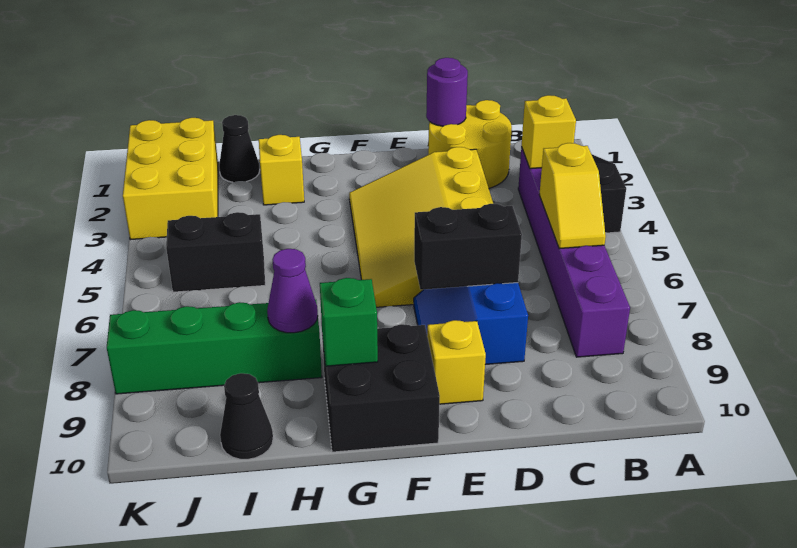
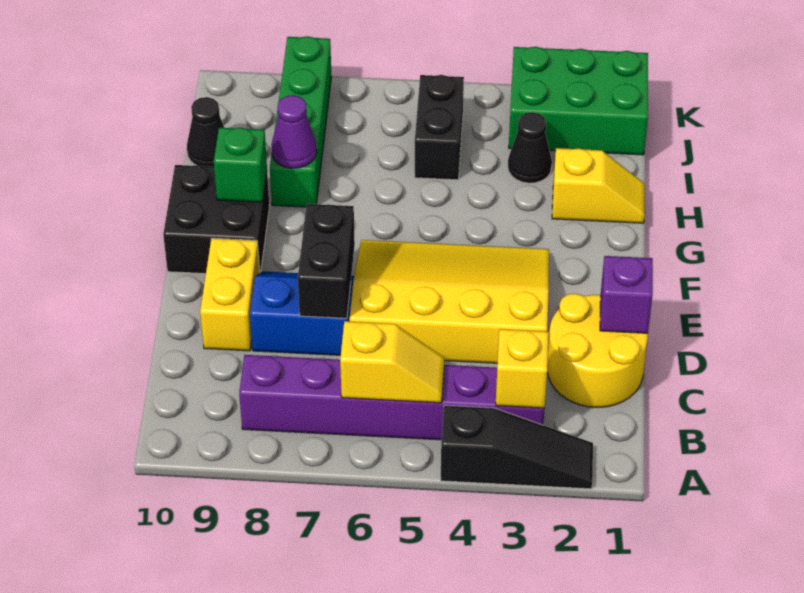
yellow 1x2 slope [539,143,606,249] -> yellow 1x2 slope turned to [340,321,444,403]
purple 1x1 round brick [426,58,468,126] -> purple 1x1 brick [600,256,653,333]
yellow 1x1 brick [427,320,486,404] -> yellow 1x2 brick [200,238,260,351]
black 1x1 cone [219,115,260,182] -> black 1x1 cone moved to [508,112,552,183]
yellow 2x3 brick [123,118,218,240] -> green 2x3 brick [509,47,648,155]

